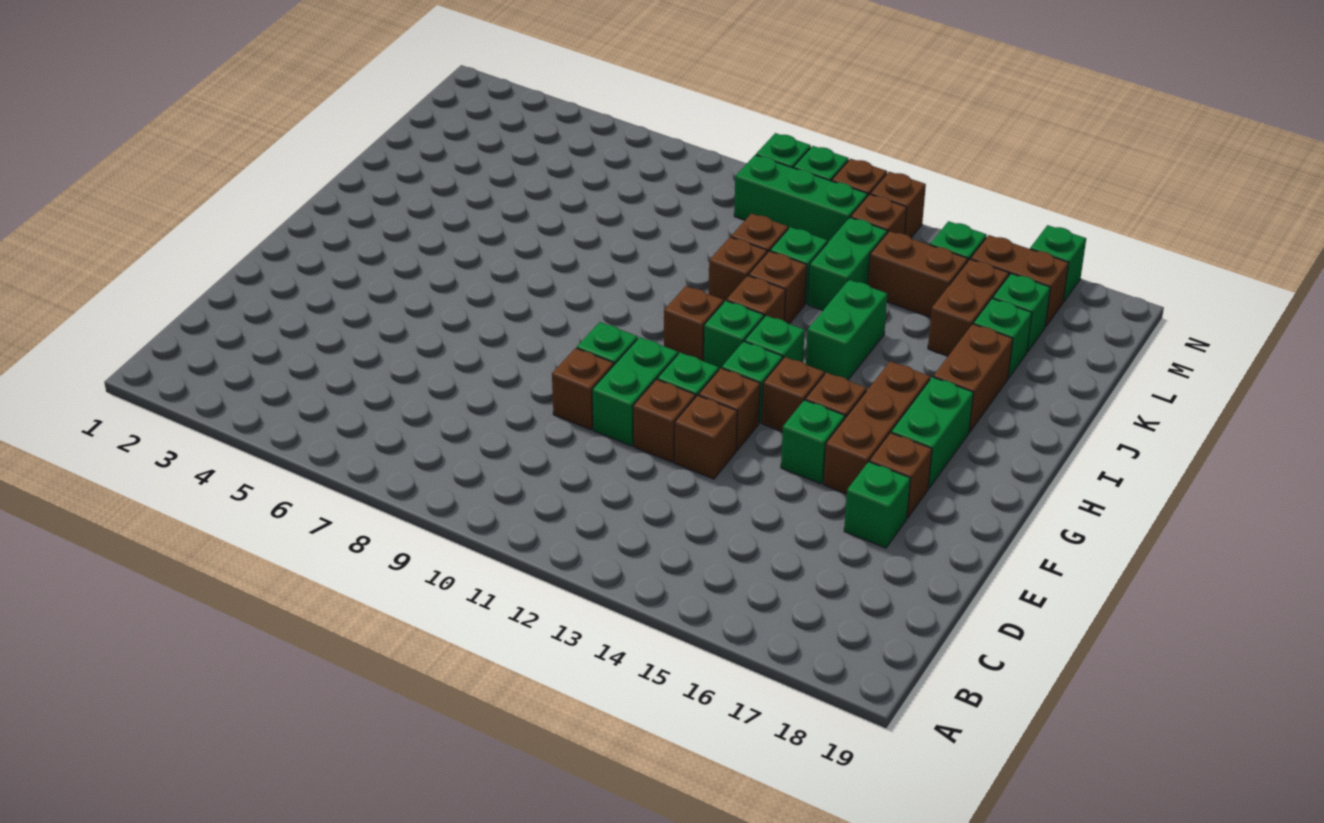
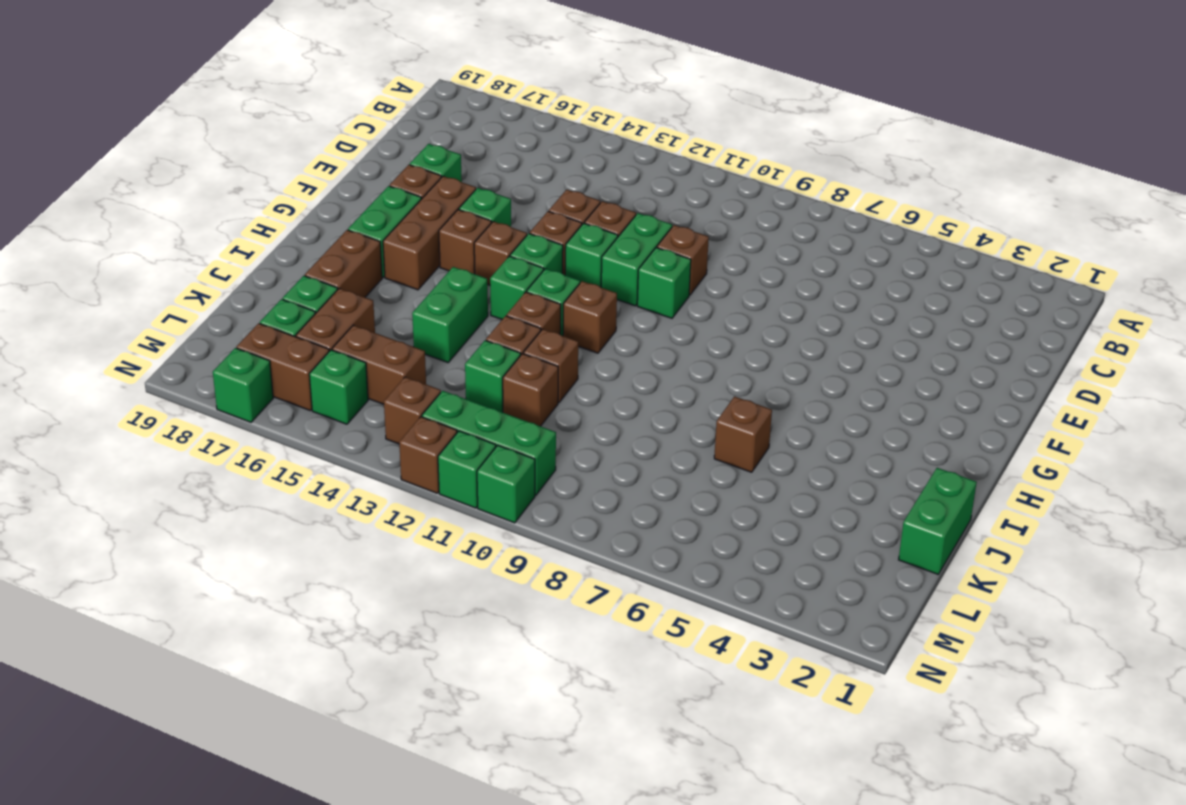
green 1x2 brick [808,217,887,311] -> green 1x2 brick moved to [899,468,977,574]
brown 1x1 brick [870,172,926,238] -> brown 1x1 brick moved to [714,396,772,472]

